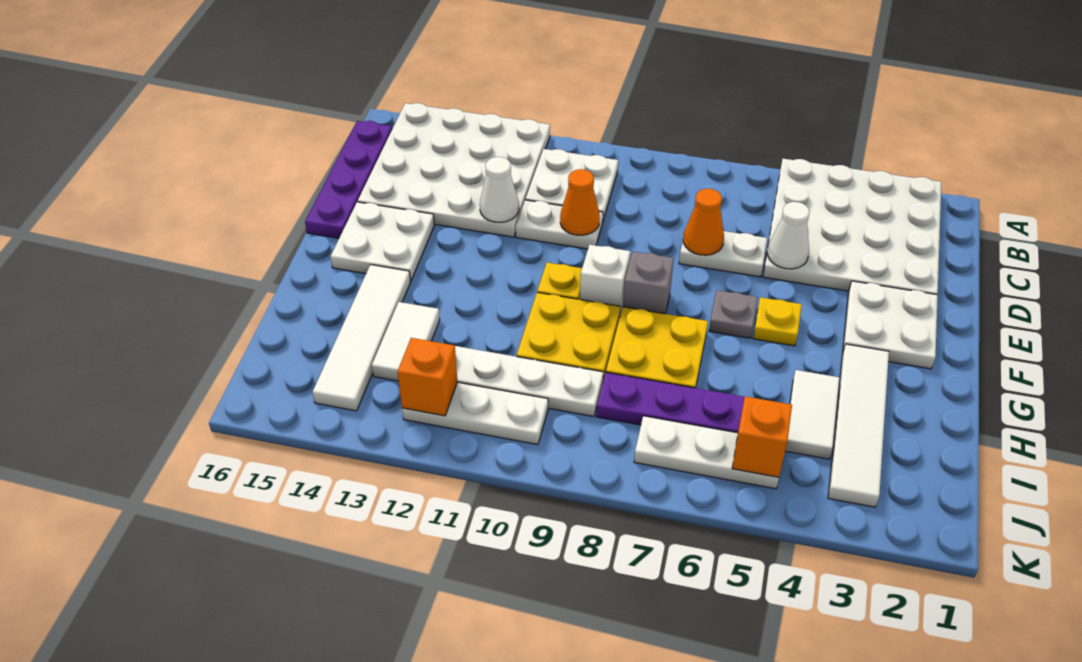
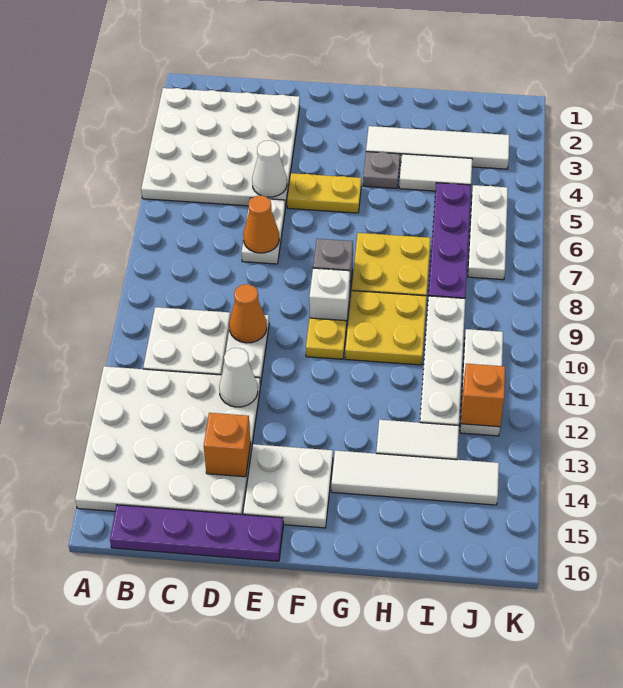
white 2x2 plate [843,281,938,369] -> none
yellow 1x1 plate [753,297,802,346] -> yellow 1x2 plate [287,173,361,213]
grey 1x1 plate [709,290,758,338] -> grey 1x1 plate moved to [363,152,400,189]
orange 1x1 brick [732,396,792,477] -> orange 1x1 brick moved to [204,413,251,477]

